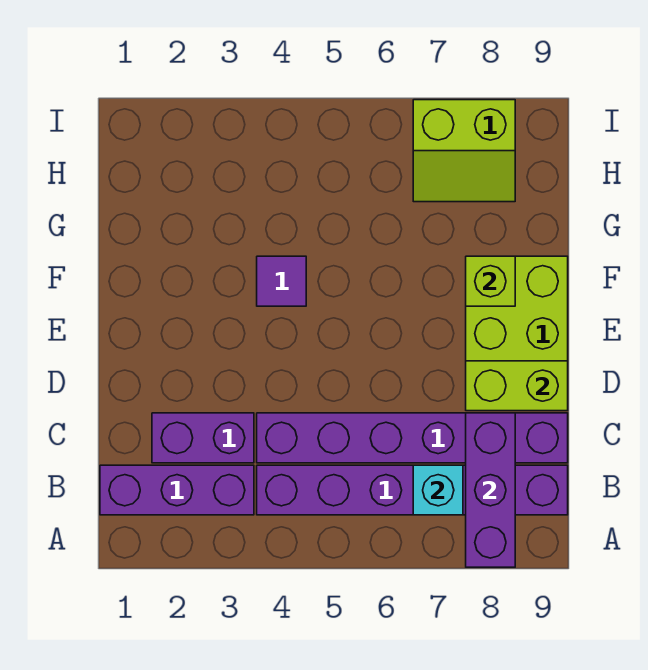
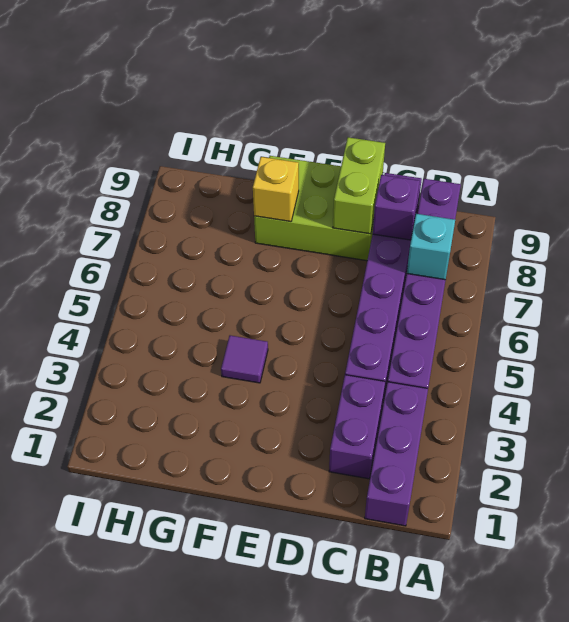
purple 1x3 brick [466,413,515,567] -> purple 1x1 brick [373,175,420,240]
lime 1x1 brick [466,256,515,306] -> yellow 1x1 brick [253,157,299,222]
lime 2x2 slope [413,100,515,202] -> none

